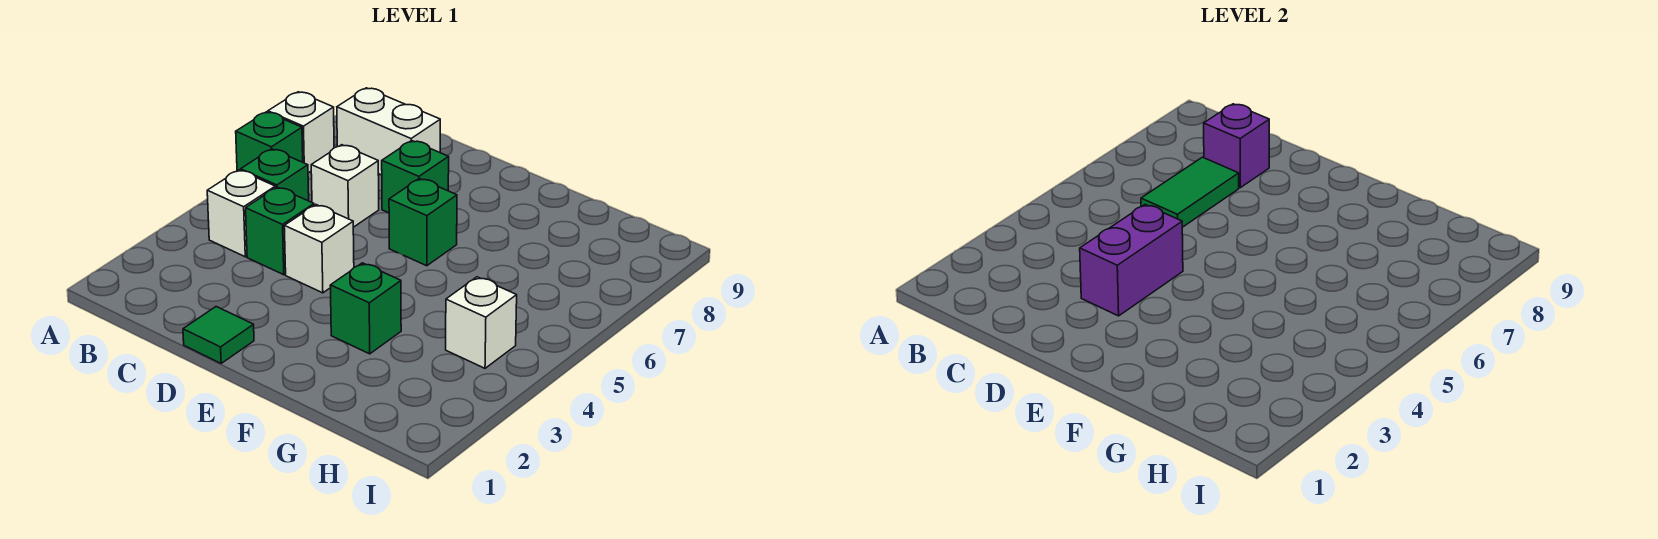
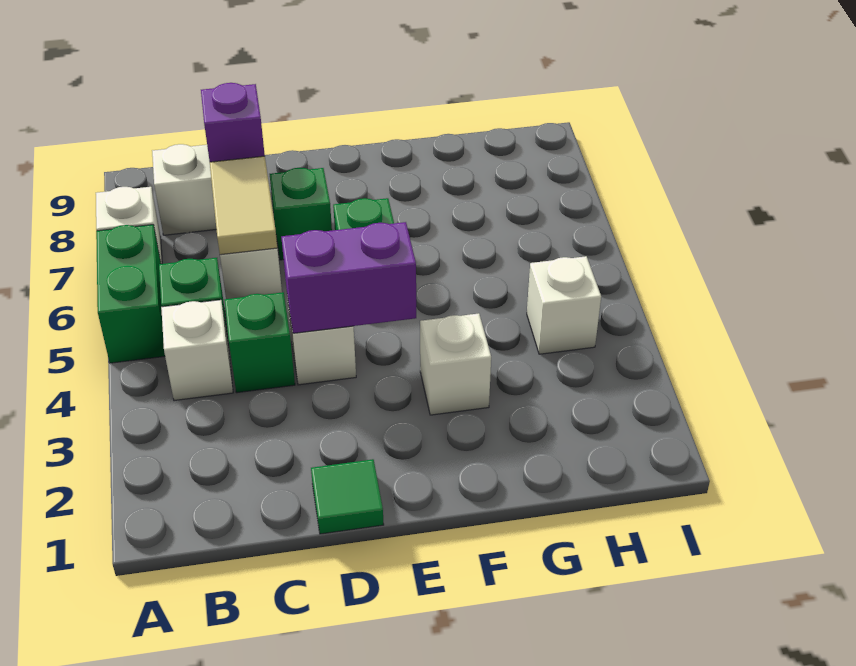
green 1x1 brick [236,112,303,171] -> green 1x2 brick [96,225,165,363]
green 1x2 tile [1141,157,1239,227] -> tan 1x2 tile [210,156,277,255]
purple 1x2 brick [1080,205,1183,316] -> purple 1x2 brick turned to [281,222,416,333]
green 1x1 brick [330,263,401,354] -> white 1x1 brick [420,313,491,415]

